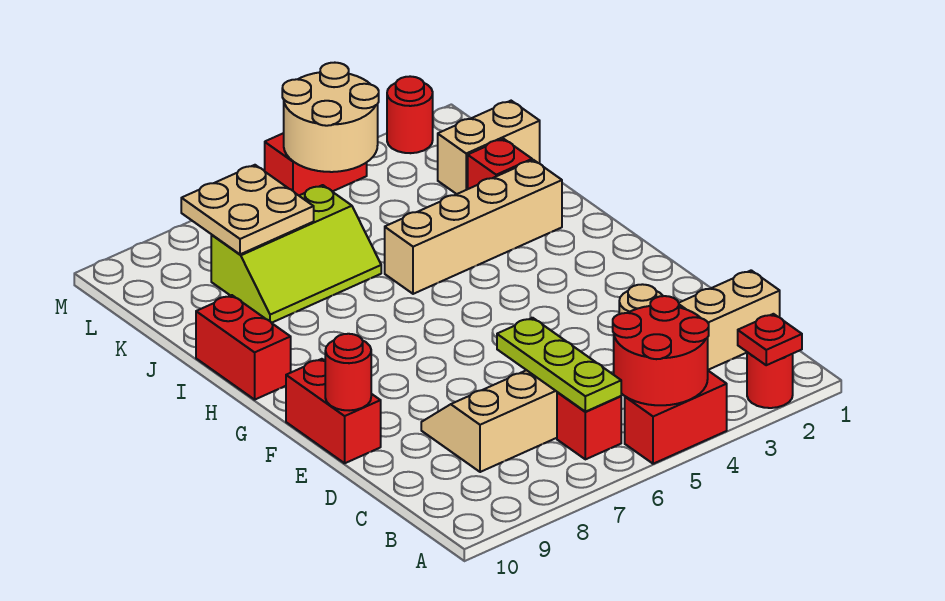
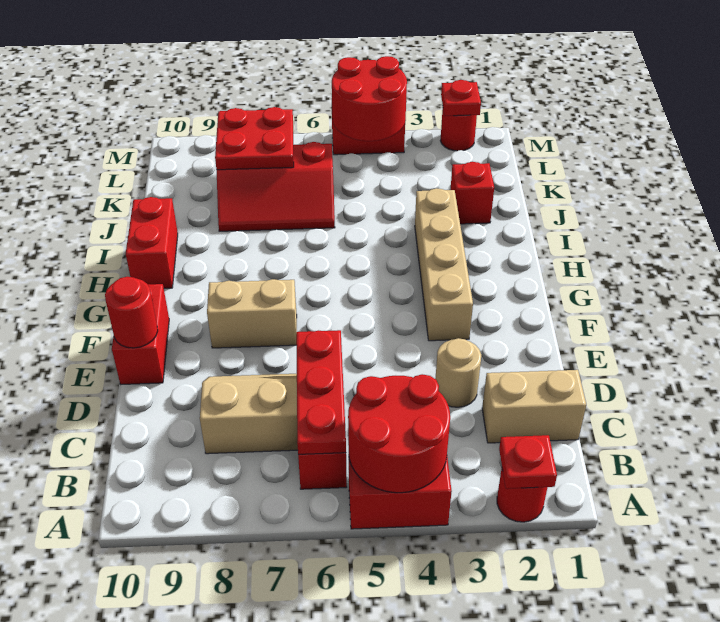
lime 1x3 plate [497,318,621,412] -> red 1x3 plate [296,330,346,455]
tan 1x4 brick [385,160,562,294] -> tan 1x4 brick turned to [415,188,473,341]
lime 2x3 slope [211,185,381,323] -> red 2x3 slope [217,142,335,231]
tan 1x2 brick [438,101,540,194] -> tan 1x2 brick moved to [207,279,297,348]
tan 2x2 plate [181,165,314,254] -> red 2x2 plate [215,107,294,170]
tan 2x2 round brick [282,63,379,172] -> red 2x2 round brick [332,56,407,141]
none -> red 1x1 plate [441,80,481,116]

